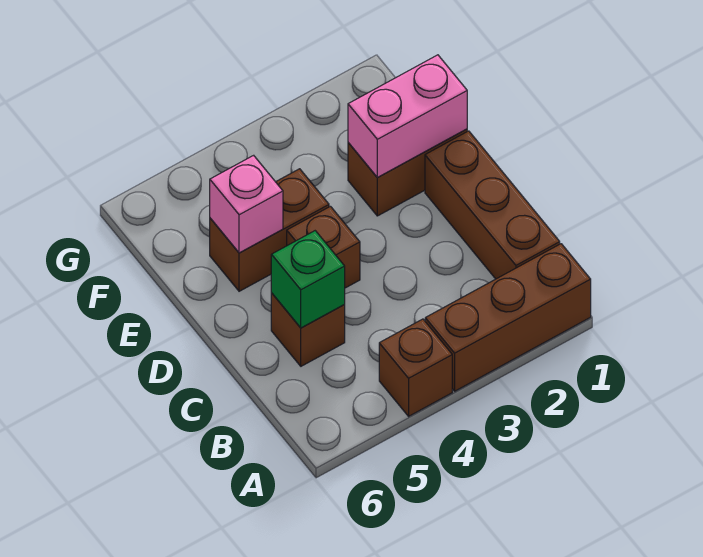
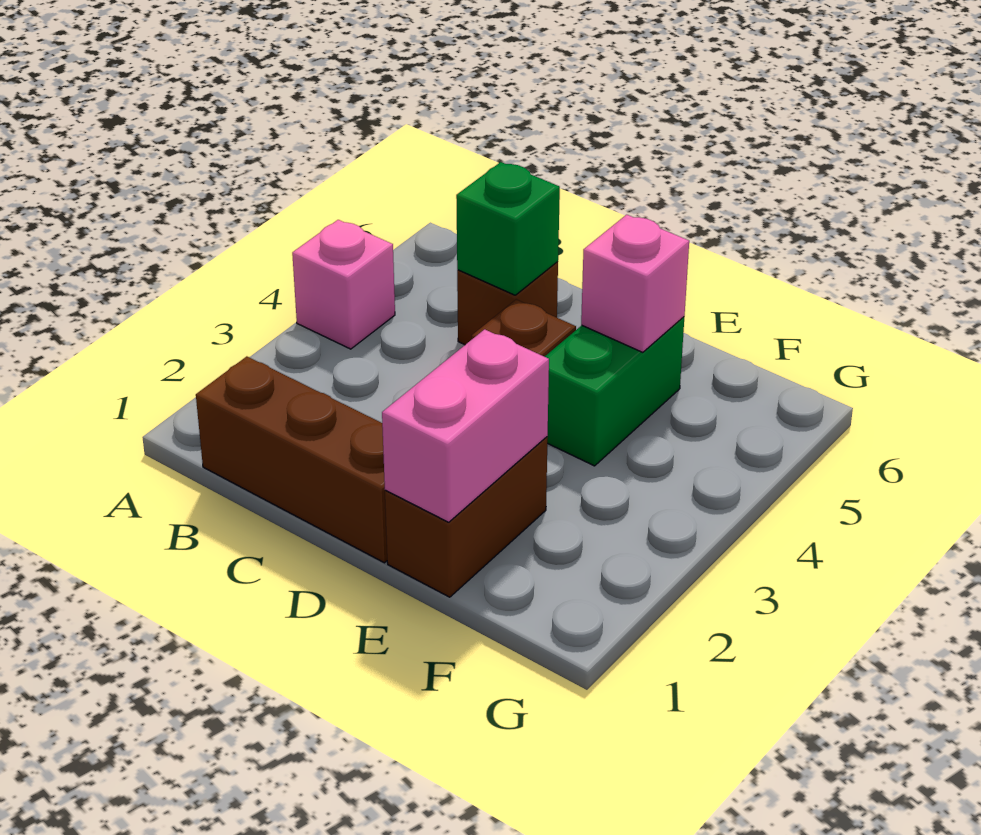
brown 1x3 brick [425,244,591,391] -> none
brown 1x1 brick [379,319,452,416] -> pink 1x1 brick [292,220,395,349]
brown 1x2 brick [210,169,329,291] -> green 1x2 brick [545,317,684,466]

